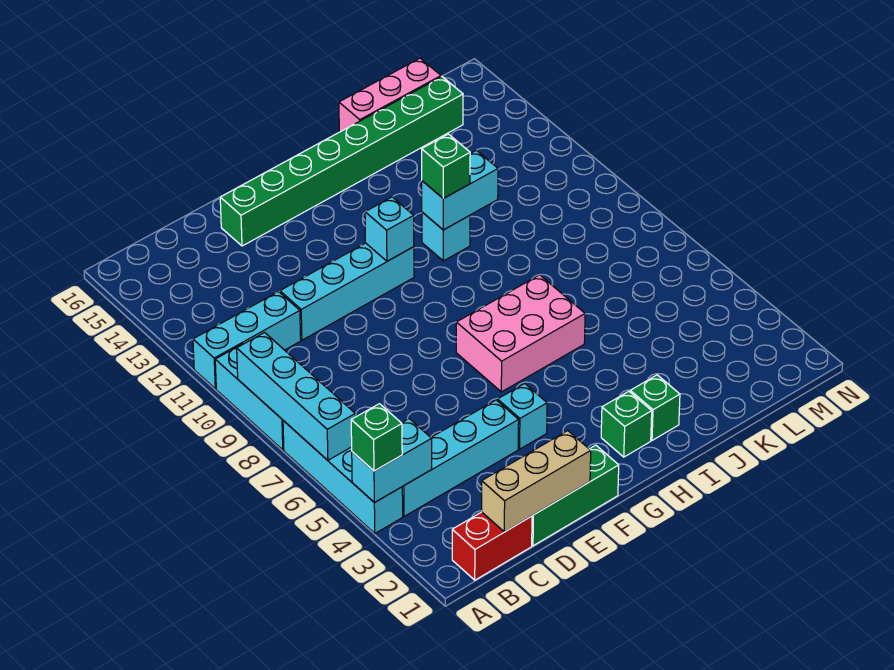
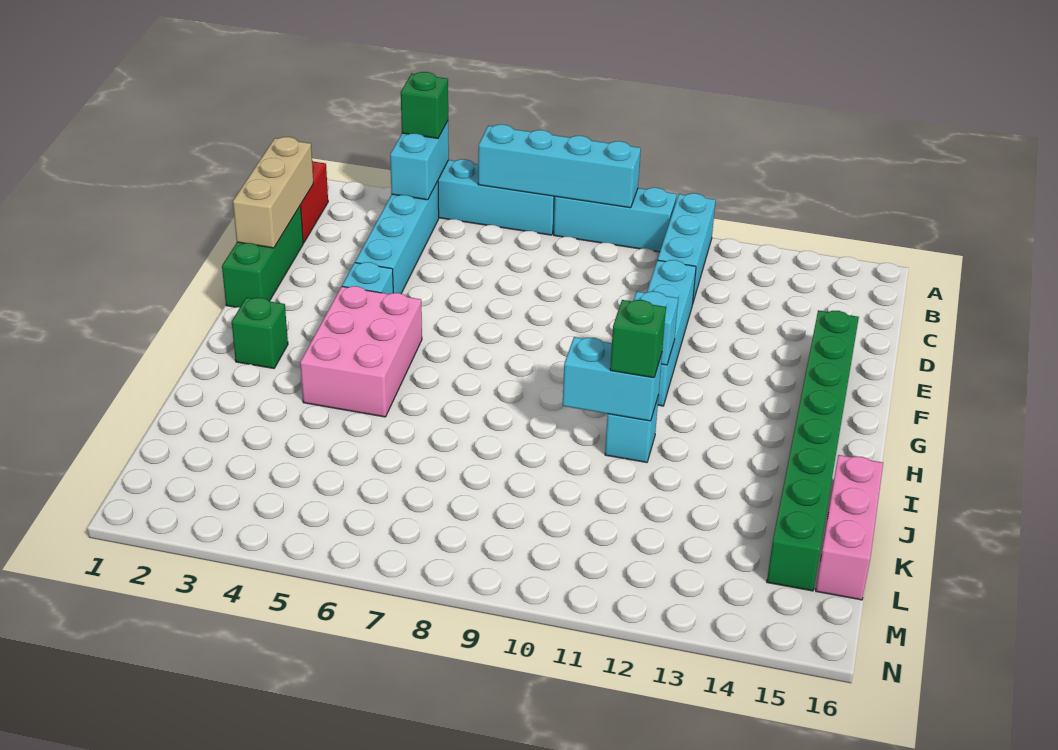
pink 2x3 brick [456,275,585,392] -> pink 2x3 brick moved to [300,286,422,417]
green 1x1 brick [630,375,680,440] -> none
cyan 1x2 brick [422,150,498,230] -> cyan 1x2 brick turned to [563,337,662,421]

